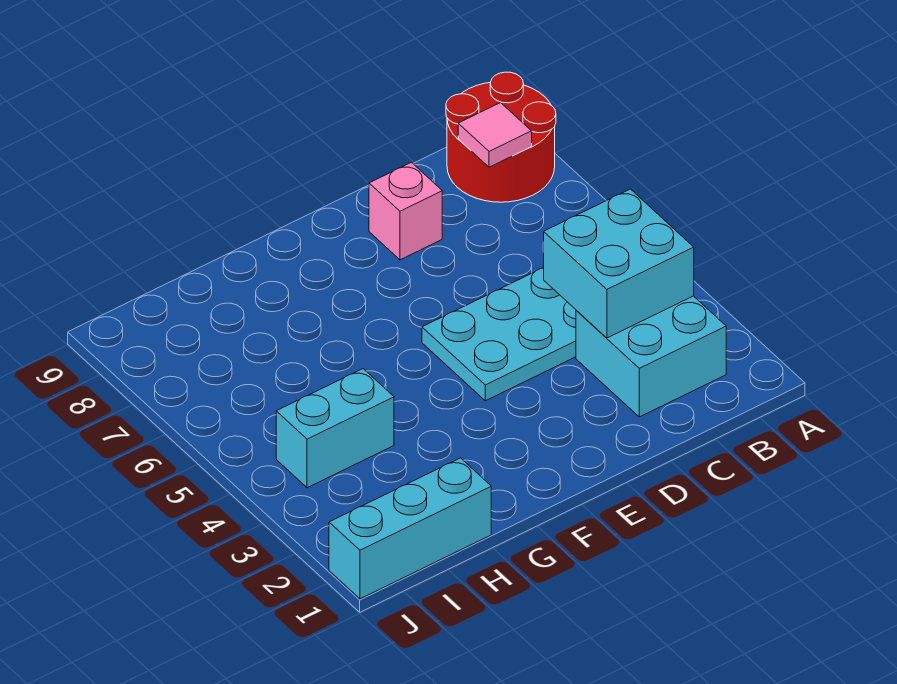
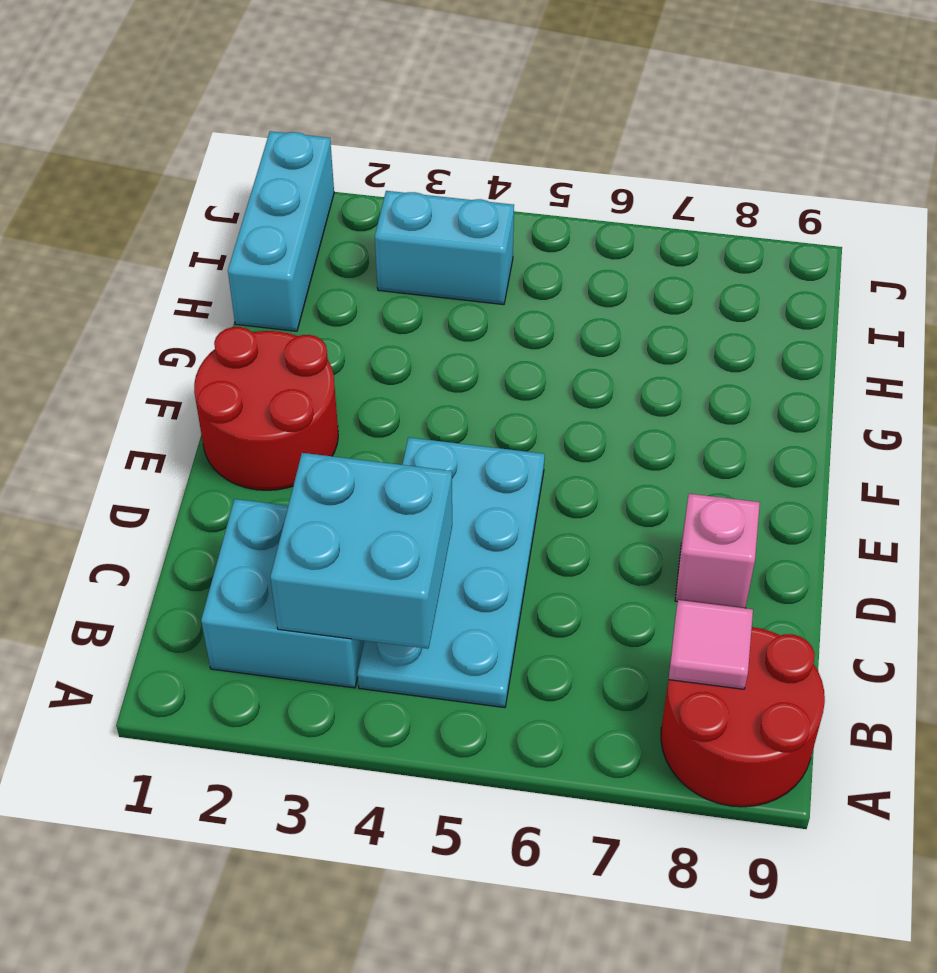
none -> red 2x2 round brick [194,327,338,490]
cyan 1x2 brick [276,369,394,488] -> cyan 1x2 brick turned to [375,191,514,305]

